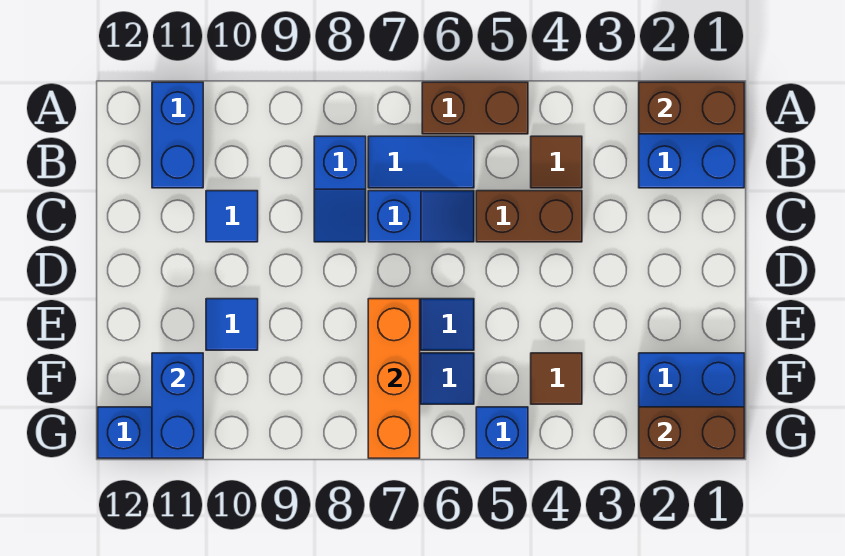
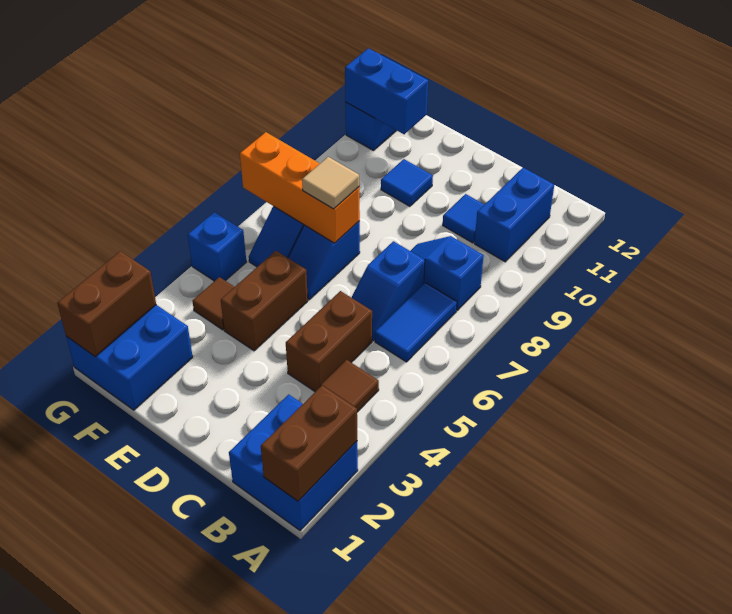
brown 1x2 brick [422,82,528,134] -> brown 1x2 brick moved to [221,251,308,351]
blue 1x2 brick [152,82,203,188] -> blue 1x2 brick turned to [474,168,554,262]
none -> tan 1x1 tile [302,157,359,209]

